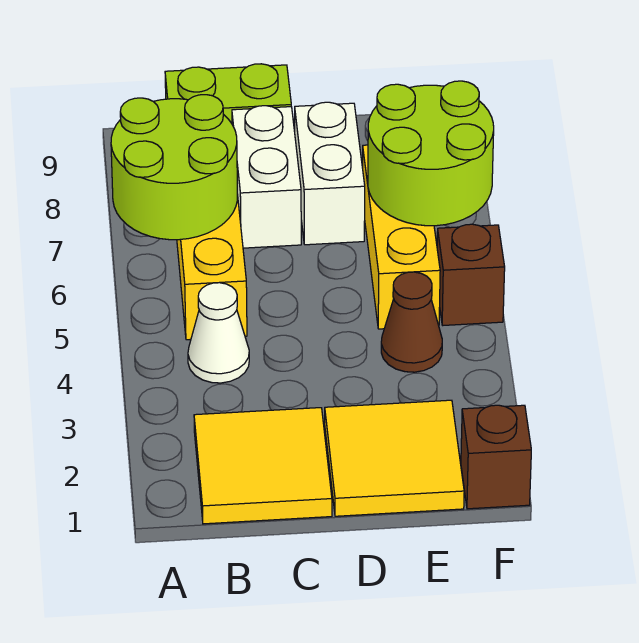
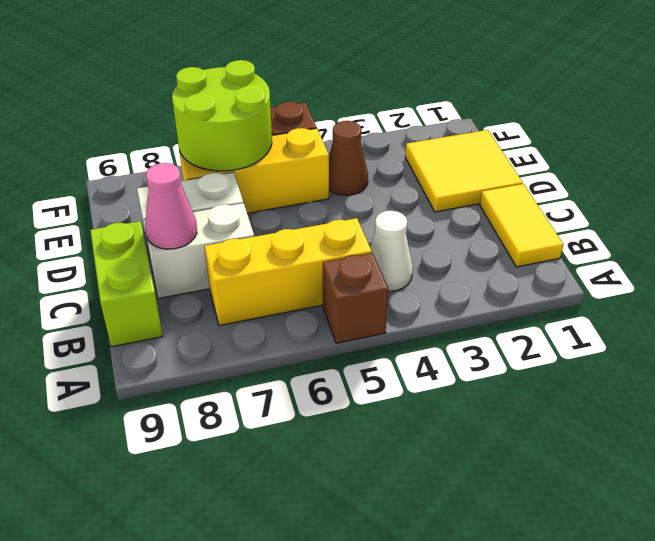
lime 2x2 round brick [111,95,237,240] -> none
yellow 2x2 tile [194,408,332,524] -> yellow 1x2 tile [480,184,563,267]
none -> pink 1x1 cone [145,163,197,249]
brown 1x1 brick [461,405,531,509] -> brown 1x1 brick moved to [323,253,388,343]

